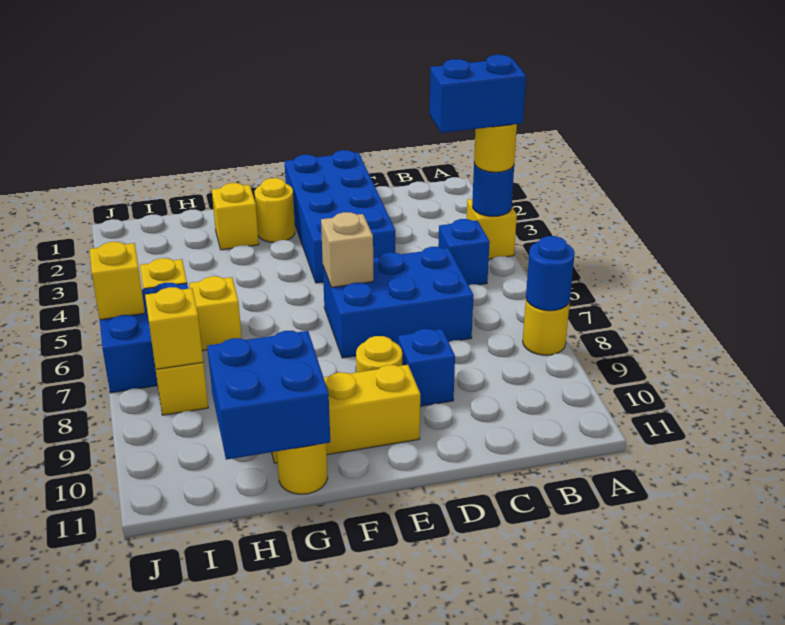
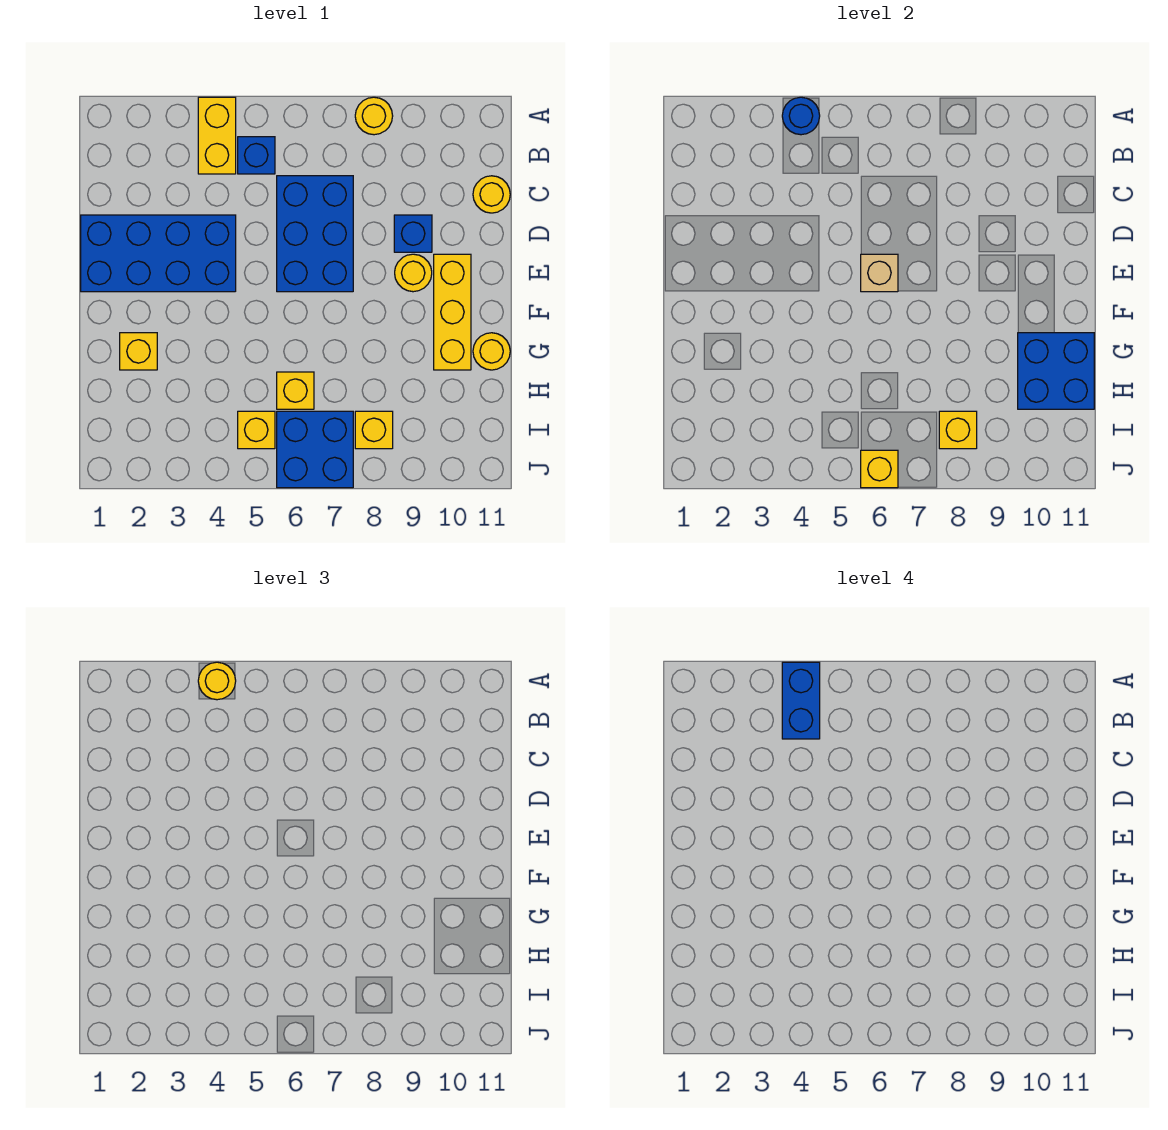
yellow 1x1 brick [467,199,517,259] -> yellow 1x2 brick [198,97,236,174]
blue 1x1 round brick [526,236,575,311] -> none
yellow 1x1 round brick [255,178,295,242] -> yellow 1x1 round brick moved to [473,176,510,213]

